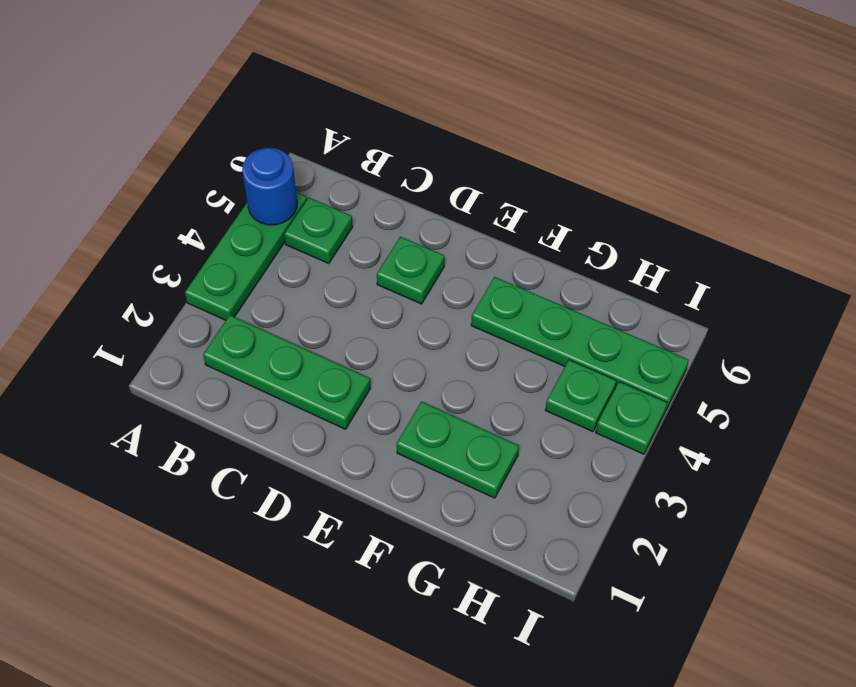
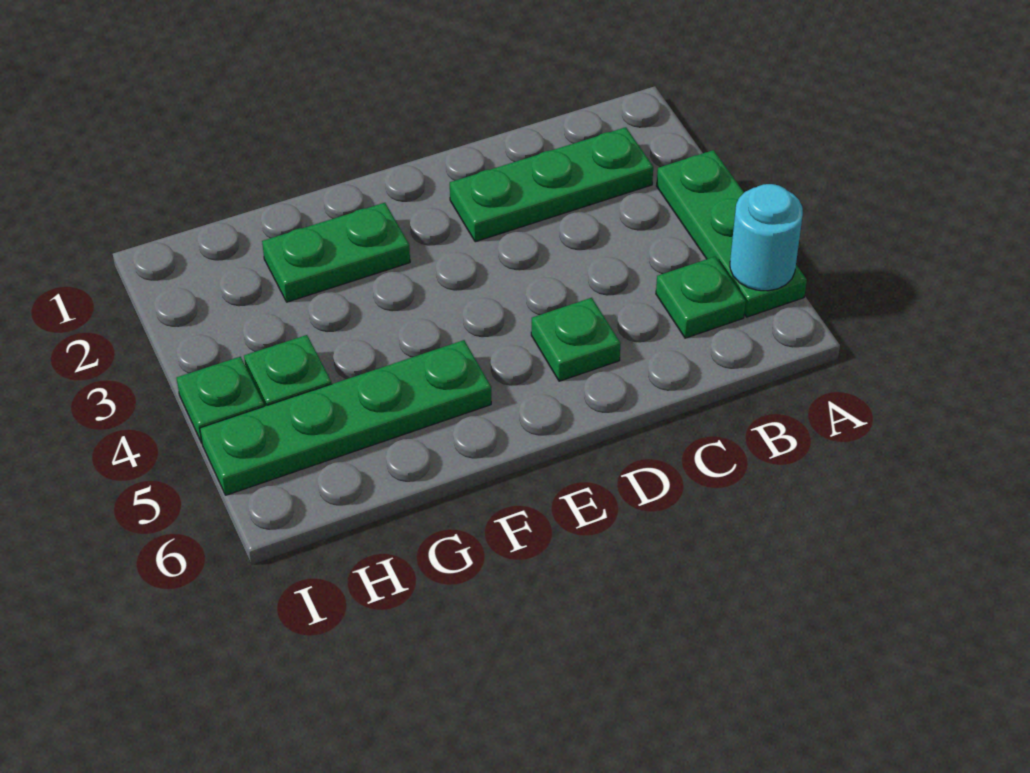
blue 1x1 round brick [242,148,297,225] -> cyan 1x1 round brick [730,184,803,291]

